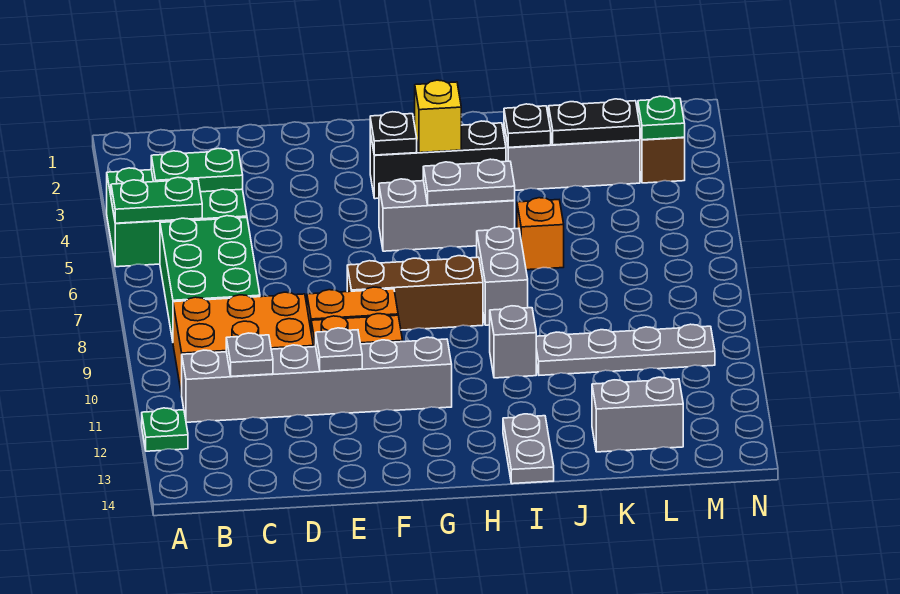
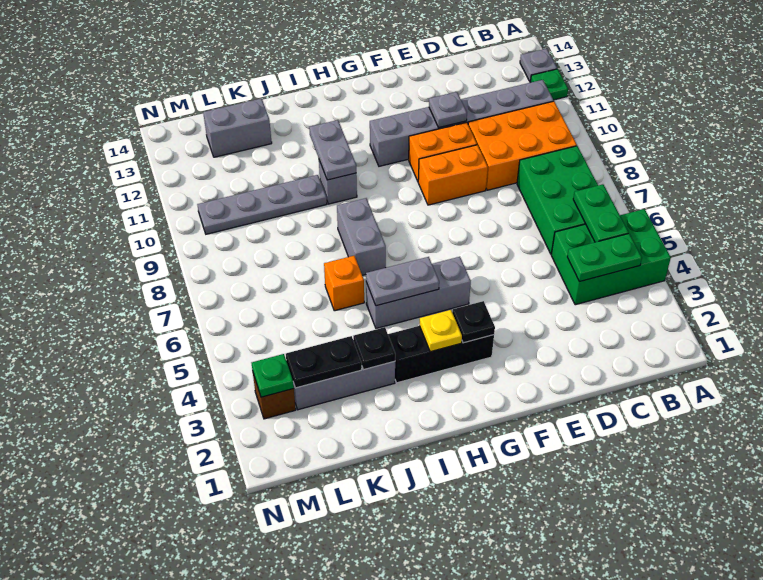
green 1x2 plate [111,177,202,223] -> green 1x2 plate turned to [573,184,629,242]
grey 1x1 plate [226,333,273,376] -> grey 1x1 plate moved to [520,49,557,82]
brown 1x3 brick [347,256,483,330] -> none
yellow 1x1 brick [415,80,461,153] -> yellow 1x1 plate [420,310,462,352]
grey 1x2 plate [503,414,554,484] -> grey 1x2 plate moved to [309,120,356,180]

